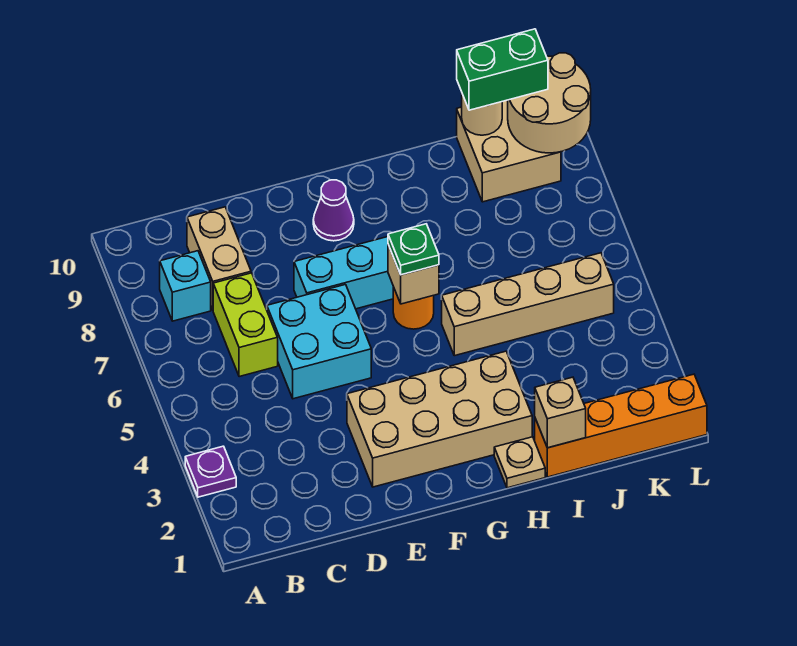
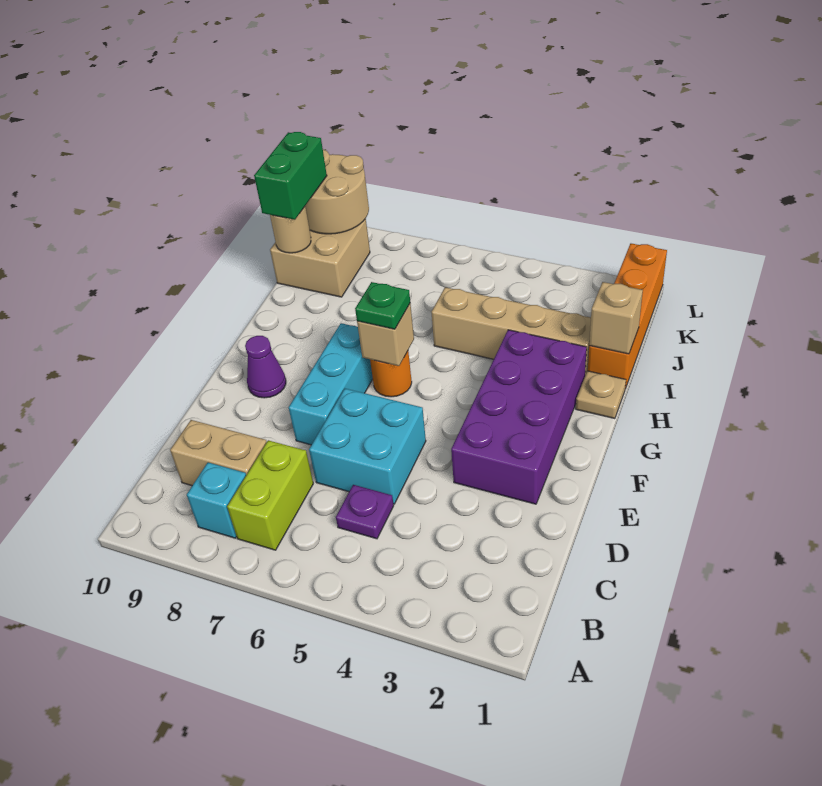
purple 1x1 plate [185,446,236,497] -> purple 1x1 plate moved to [336,485,394,539]
lime 1x2 brick [213,273,278,377] -> lime 1x2 brick turned to [227,440,313,550]
tan 2x4 brick [347,351,532,487] -> purple 2x4 brick [451,330,587,504]
tan 1x4 brick [442,253,614,356] -> tan 1x4 brick turned to [431,287,591,375]

